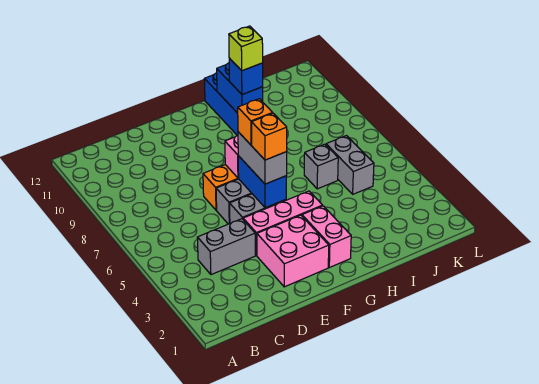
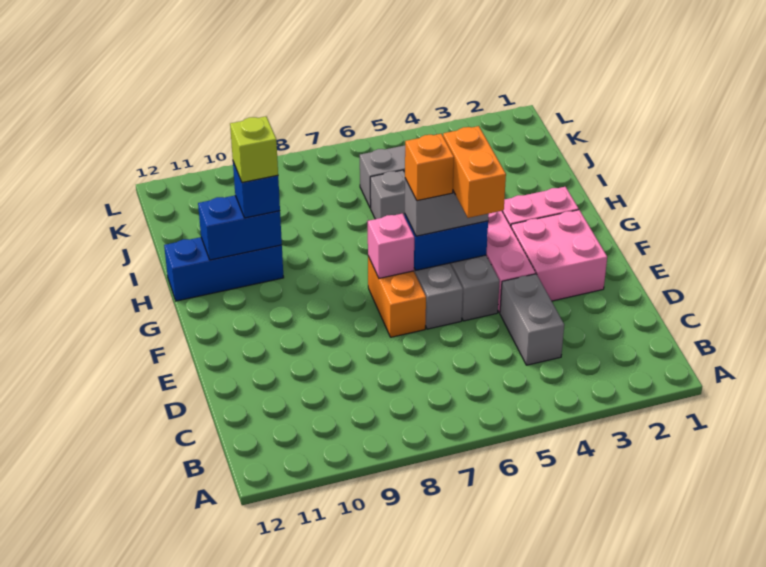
orange 1x1 brick [252,113,287,160] -> orange 1x2 brick [443,126,506,218]

